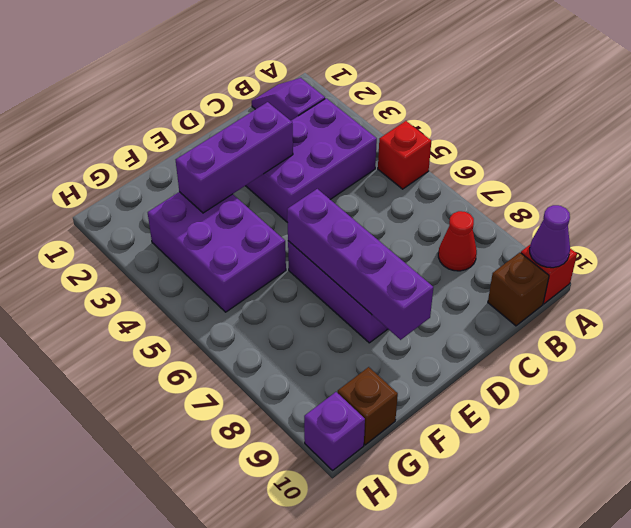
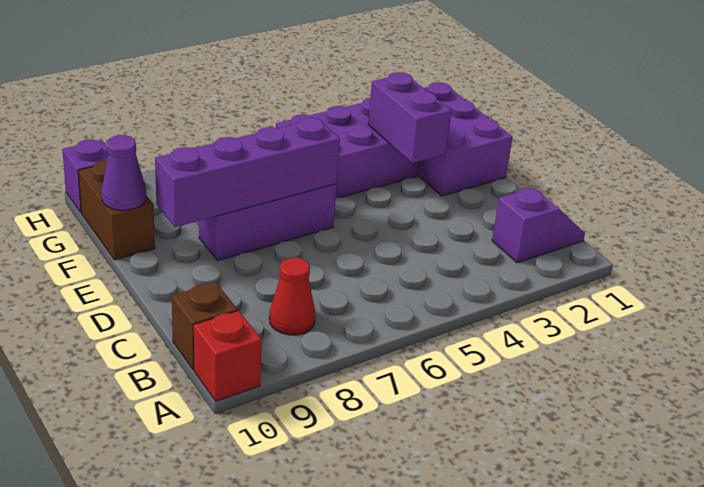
red 1x1 brick [378,121,431,189] -> none
purple 1x1 cone [530,205,570,268] -> purple 1x1 cone moved to [101,135,146,210]
purple 2x3 brick [246,98,377,223] -> purple 2x3 brick moved to [417,82,513,196]
purple 1x3 brick [176,102,293,213] -> purple 1x2 brick [368,72,451,163]
brown 1x1 brick [338,367,398,445] -> brown 1x2 brick [78,161,155,260]

